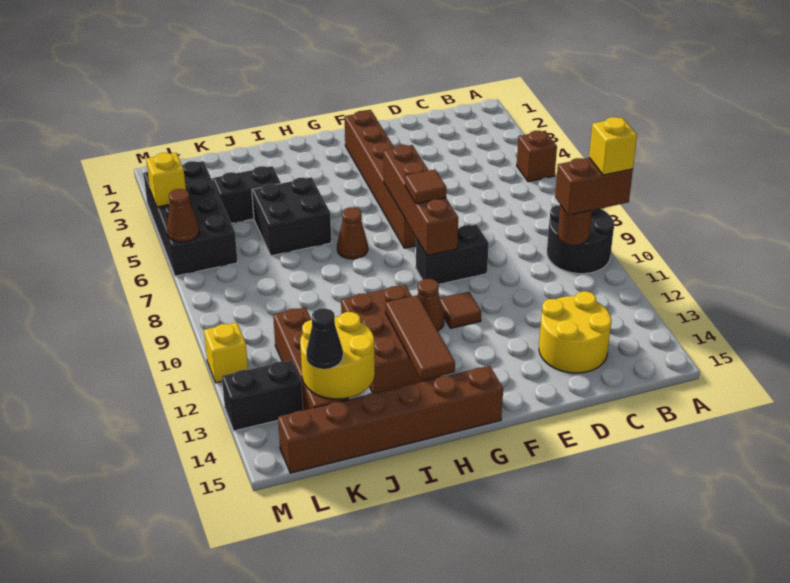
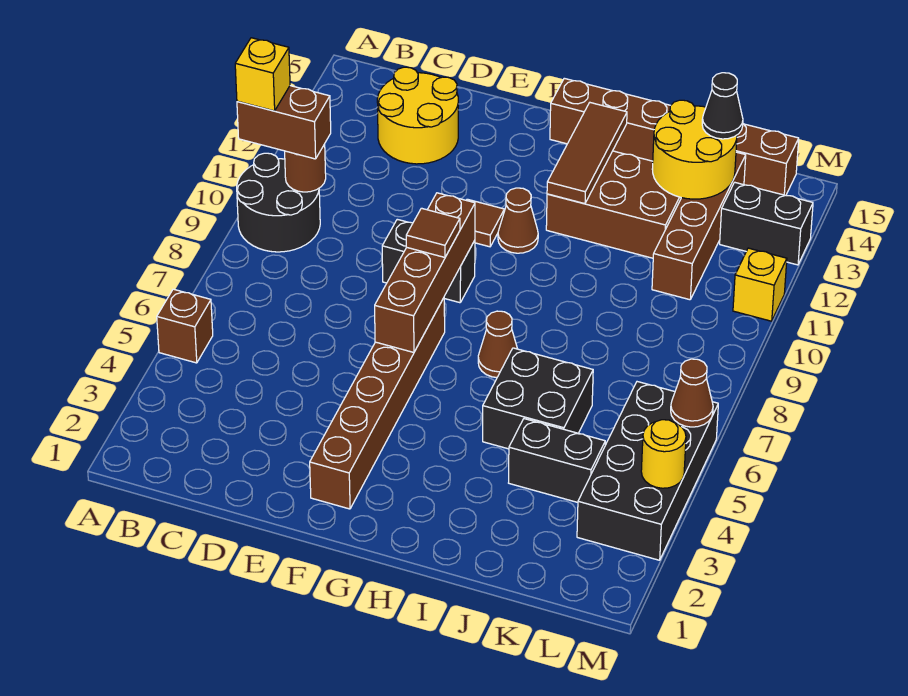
brown 2x3 brick [341,285,441,393] -> brown 2x3 brick turned to [546,151,681,258]
yellow 1x1 brick [146,153,186,207] -> yellow 1x1 round brick [641,420,686,488]

